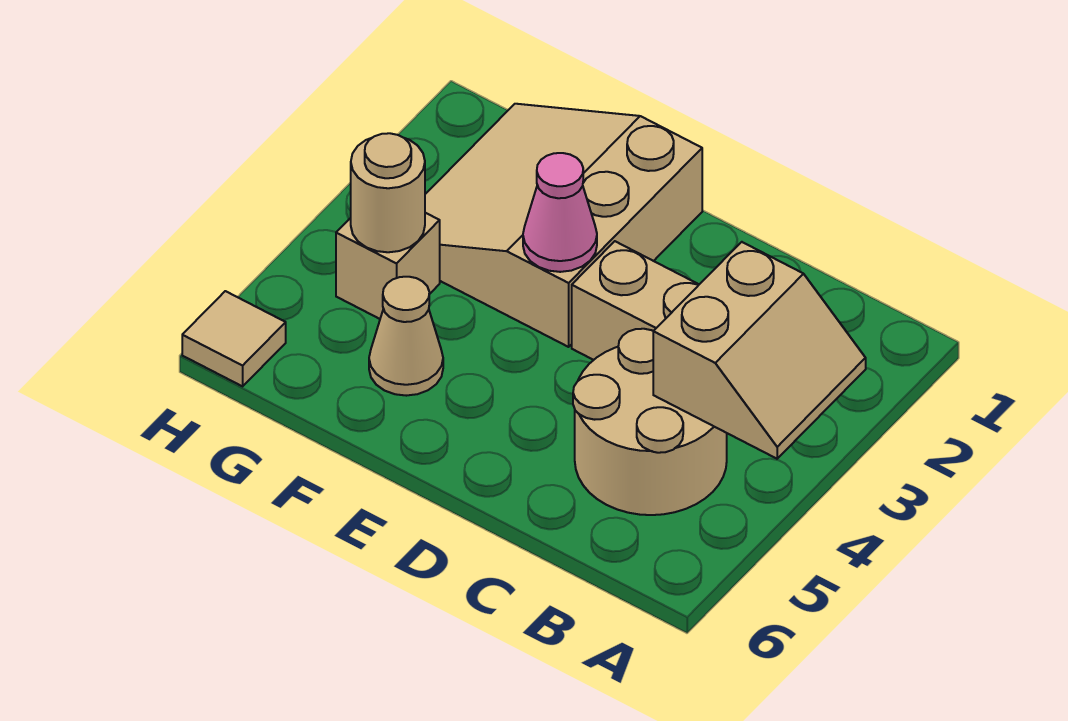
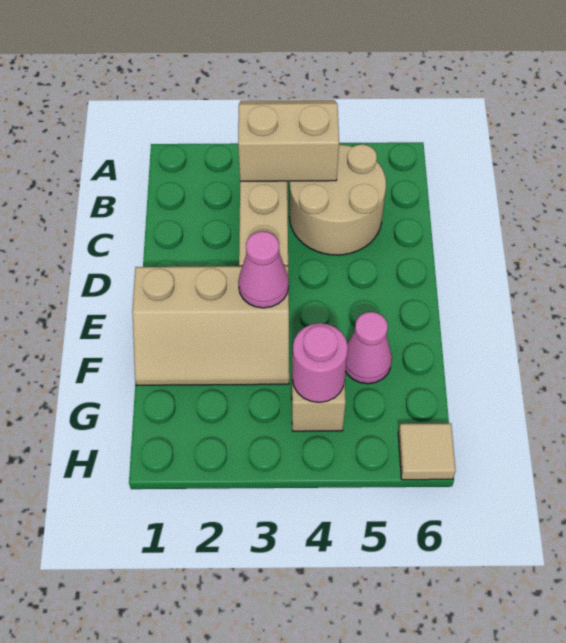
tan 3x3 slope [425,104,702,347] -> tan 2x3 slope [132,266,289,385]
tan 1x1 cone [369,277,443,396] -> pink 1x1 cone [345,312,392,384]
tan 1x1 round brick [351,133,425,252] -> pink 1x1 round brick [292,323,348,402]

